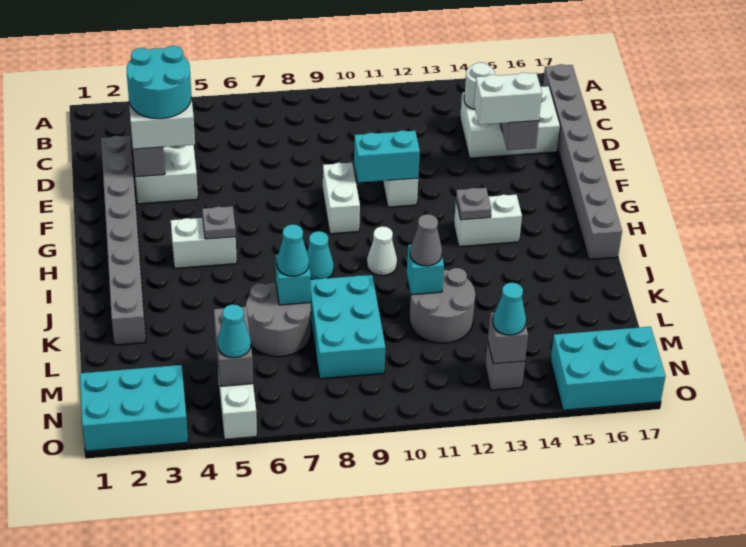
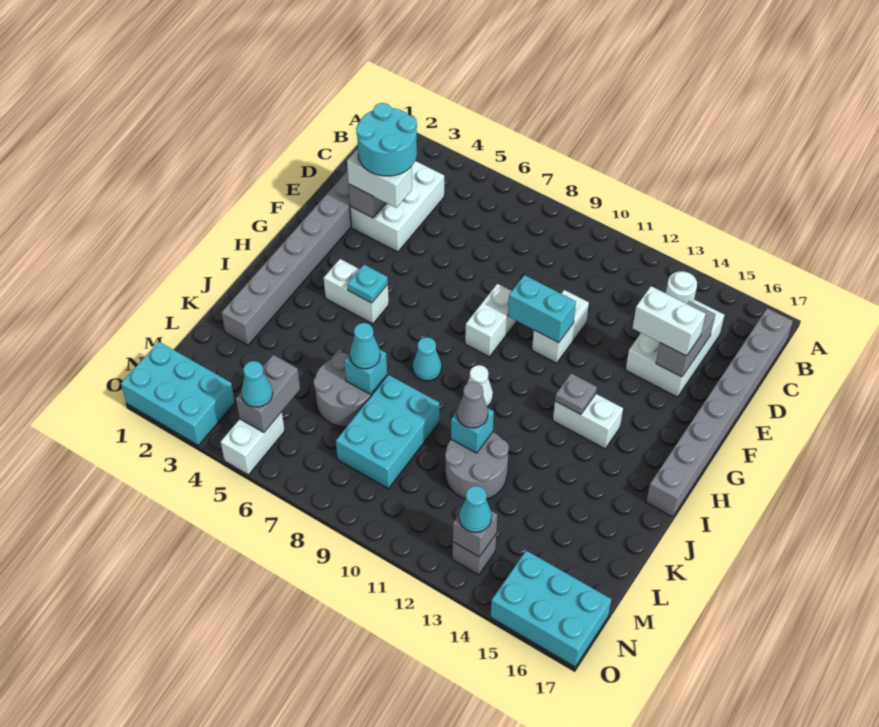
white 2x3 brick [460,86,560,158] -> white 2x3 brick turned to [626,300,724,397]
grey 1x1 plate [202,206,236,239] -> cyan 1x1 plate [348,265,388,303]

